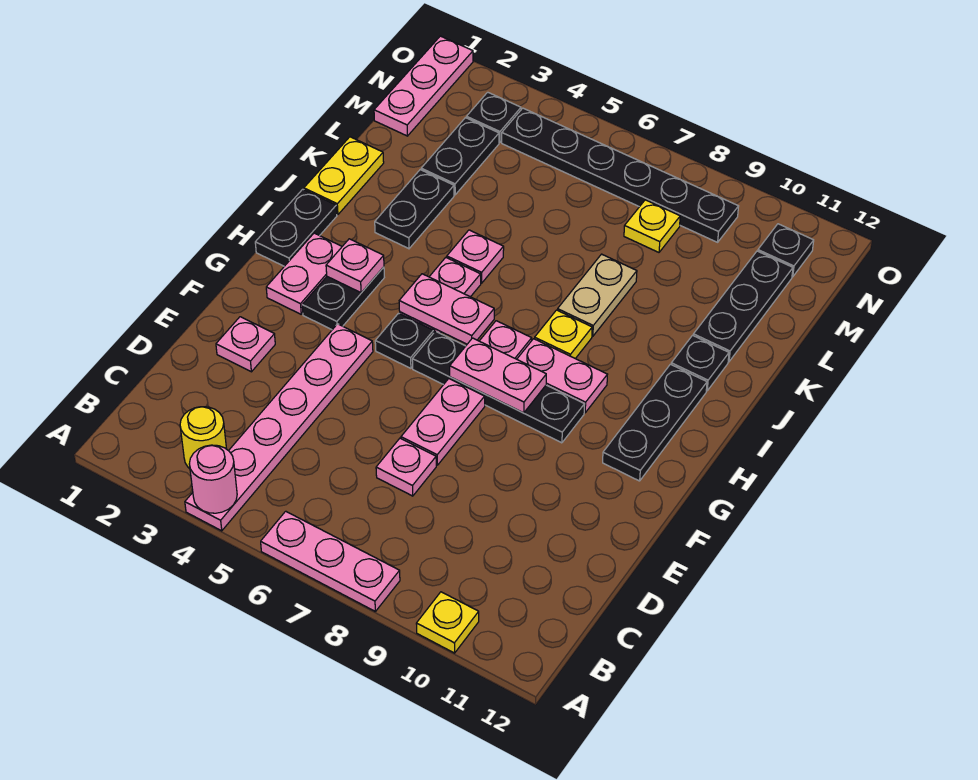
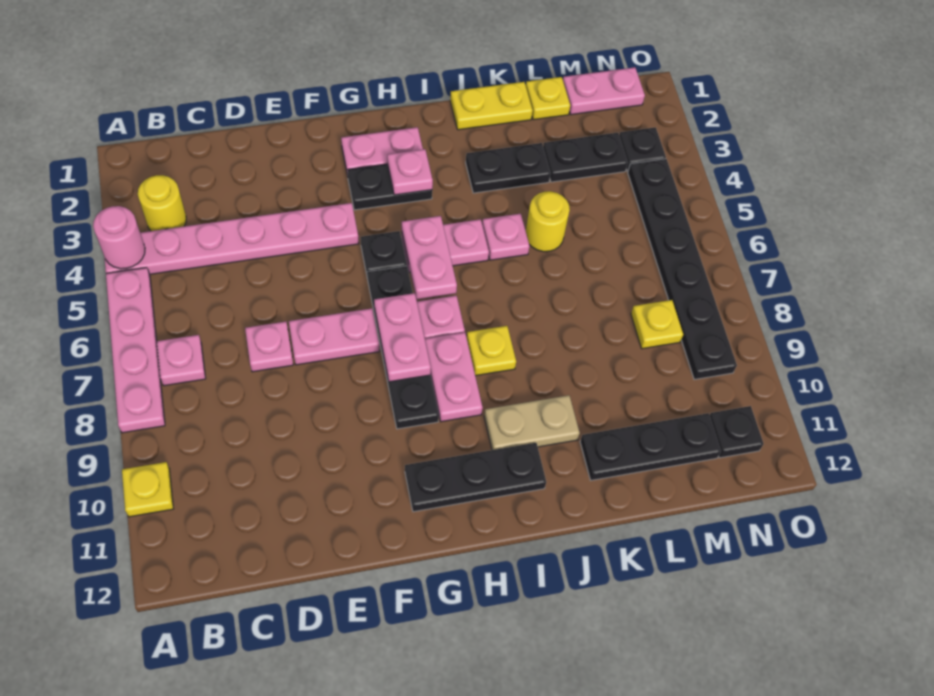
pink 1x3 plate [261,511,400,611] -> pink 1x4 plate [106,268,165,433]
pink 1x1 plate [216,317,275,372] -> pink 1x1 plate moved to [157,335,206,386]
black 1x2 plate [255,189,337,266] -> none
tan 1x2 plate [558,254,637,336] -> tan 1x2 plate moved to [484,395,580,450]
black 1x1 plate [671,335,729,391] -> none
none -> yellow 1x1 round brick [526,191,570,252]
none -> yellow 1x1 plate [526,77,570,120]
pink 1x3 plate [374,36,473,136] -> pink 1x2 plate [563,67,645,115]

